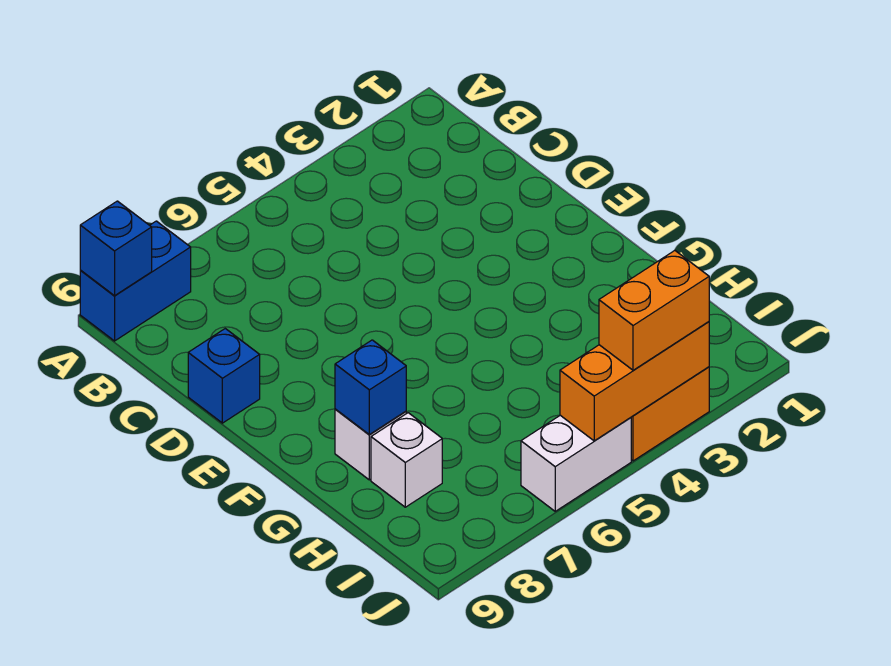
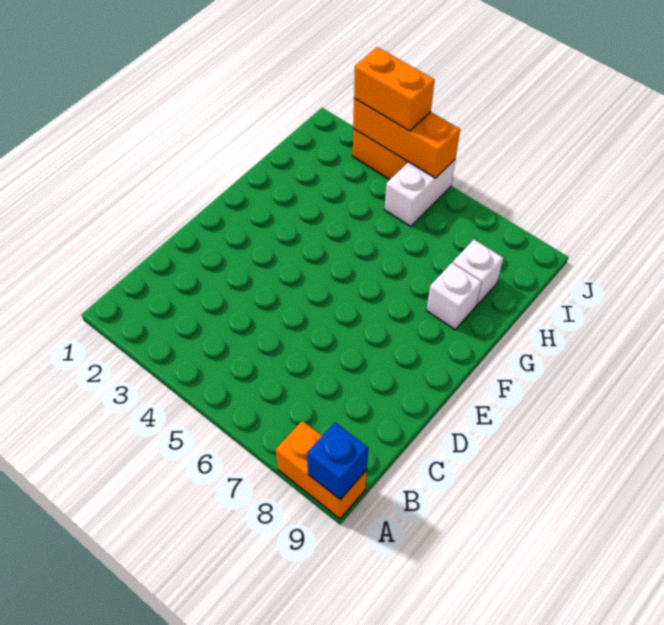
blue 1x2 brick [80,221,191,341] -> orange 1x2 brick [276,421,367,519]
blue 1x1 brick [188,329,260,423] -> none
blue 1x1 brick [335,340,406,435] -> none
white 1x2 brick [521,415,631,511] -> white 1x2 brick turned to [385,160,455,227]

